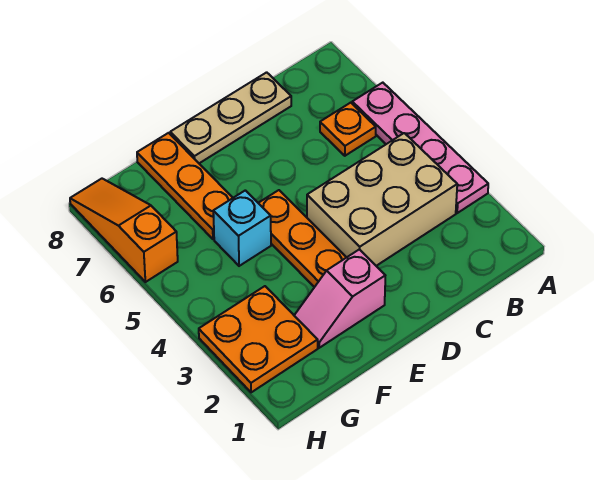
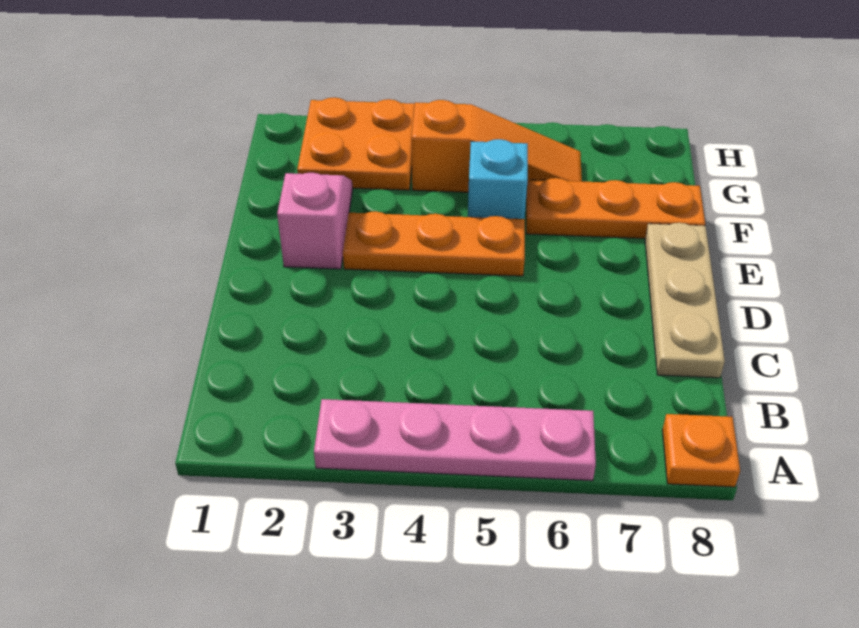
tan 2x3 brick [307,133,457,266] -> none
orange 1x1 plate [320,103,376,156] -> orange 1x1 plate moved to [662,414,740,487]
orange 1x3 slope [70,179,178,282] -> orange 1x3 slope moved to [412,100,582,192]

